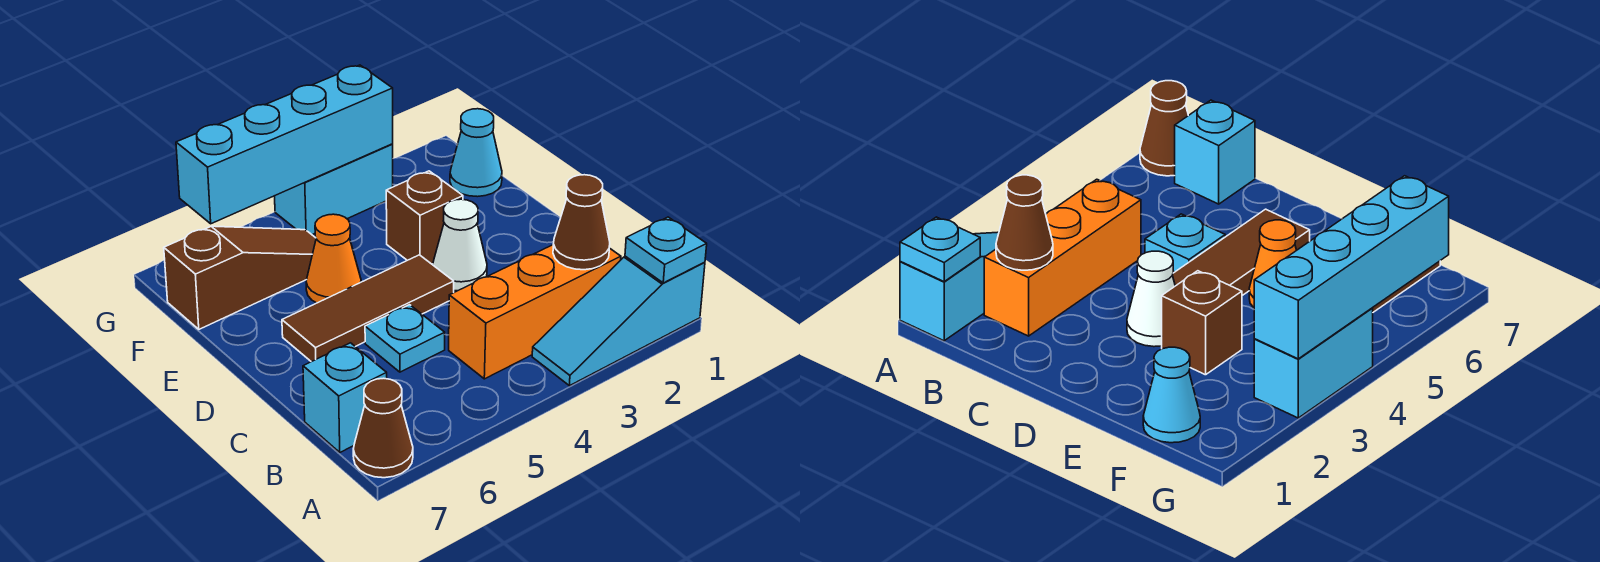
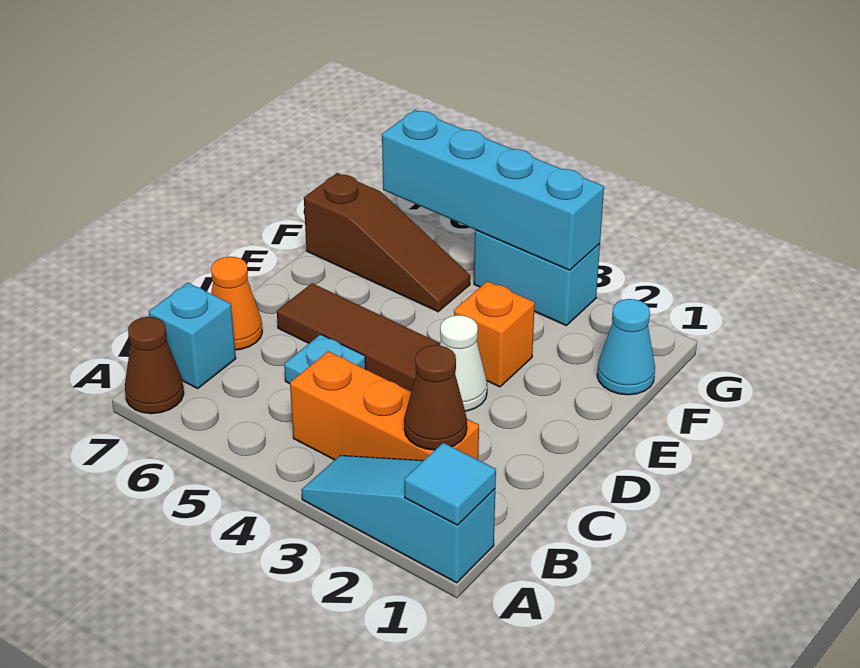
cyan 1x1 plate [625,217,707,283] -> cyan 1x1 tile [404,443,496,525]
brown 1x1 brick [386,171,463,264] -> orange 1x1 brick [454,281,535,387]
orange 1x1 cone [306,214,361,303] -> orange 1x1 cone moved to [211,257,262,350]

